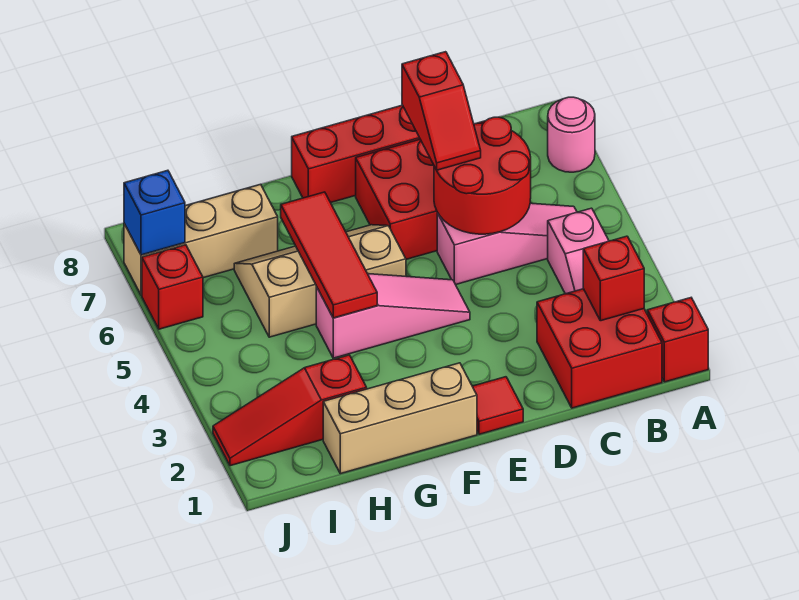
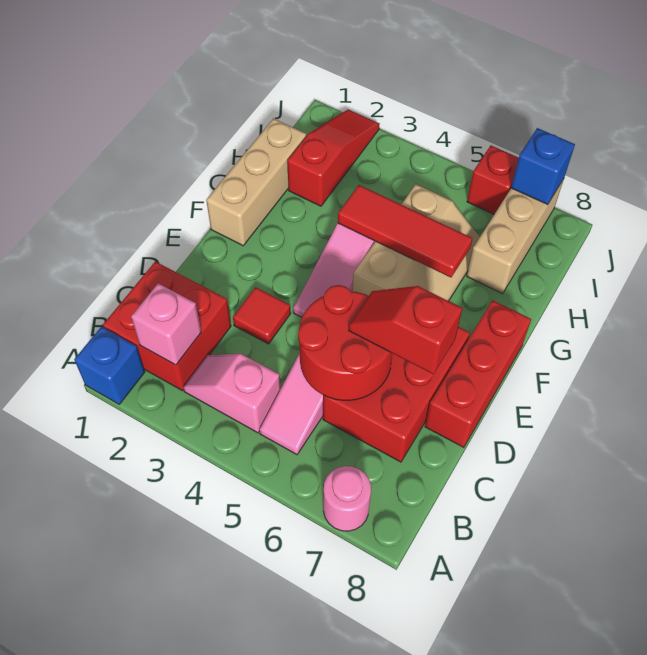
red 1x1 brick [647,298,708,382] -> blue 1x1 brick [74,327,145,404]
red 1x1 brick [583,236,644,321] -> pink 1x1 brick [131,283,201,365]
red 1x1 tile [472,377,523,434] -> red 1x1 tile moved to [233,287,291,344]

